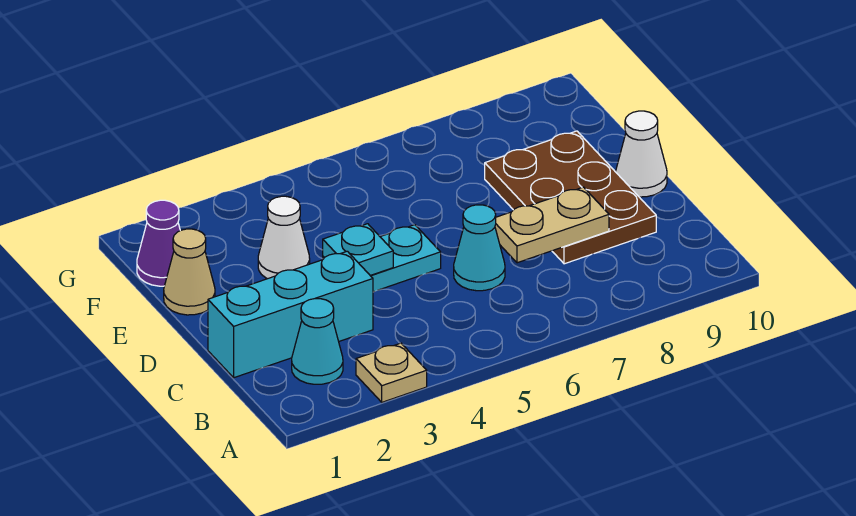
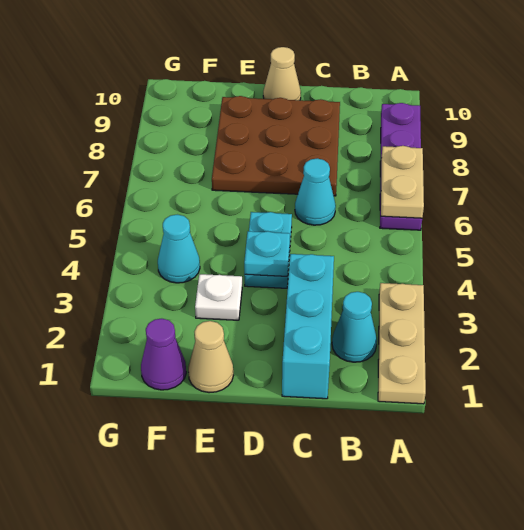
tan 1x1 plate [356,343,427,402] -> tan 1x3 plate [378,283,426,404]
none -> purple 1x4 plate [380,103,422,230]
tan 1x2 plate [495,187,609,263] -> tan 1x2 plate moved to [381,146,424,218]
brown 2x3 plate [485,131,656,264] -> brown 3x3 plate [212,96,340,196]
white 1x1 cone [616,111,667,197] -> tan 1x1 cone [263,47,301,100]
white 1x1 cone [258,196,310,279] -> white 1x1 plate [195,274,242,320]
none -> cyan 1x1 cone [158,215,200,283]

